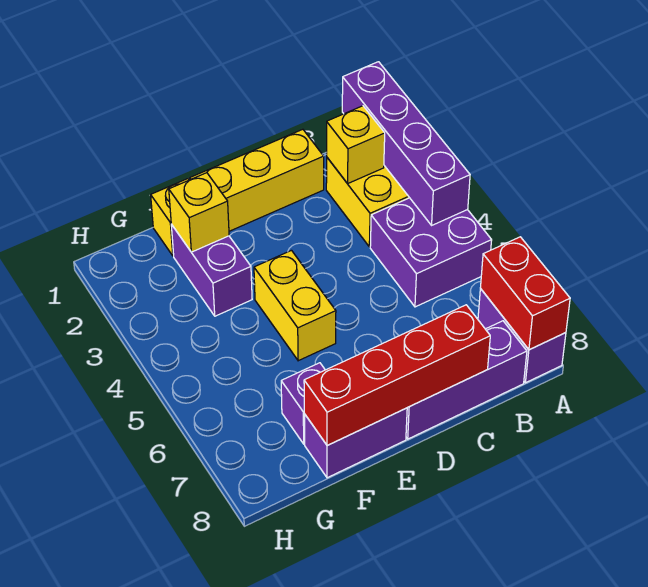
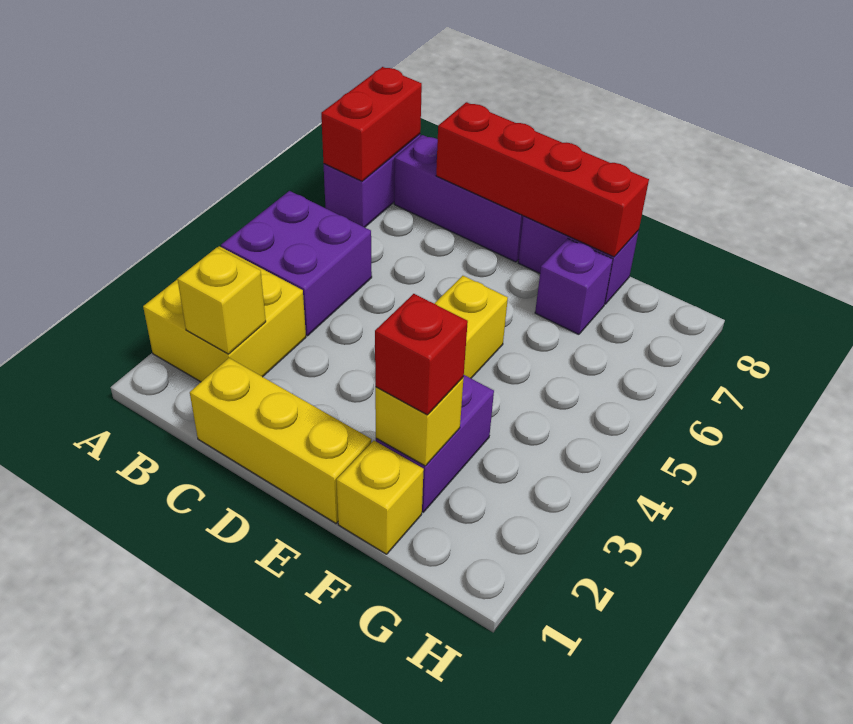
purple 1x4 brick [342,62,470,225] -> none
none -> red 1x1 brick [375,294,468,415]

